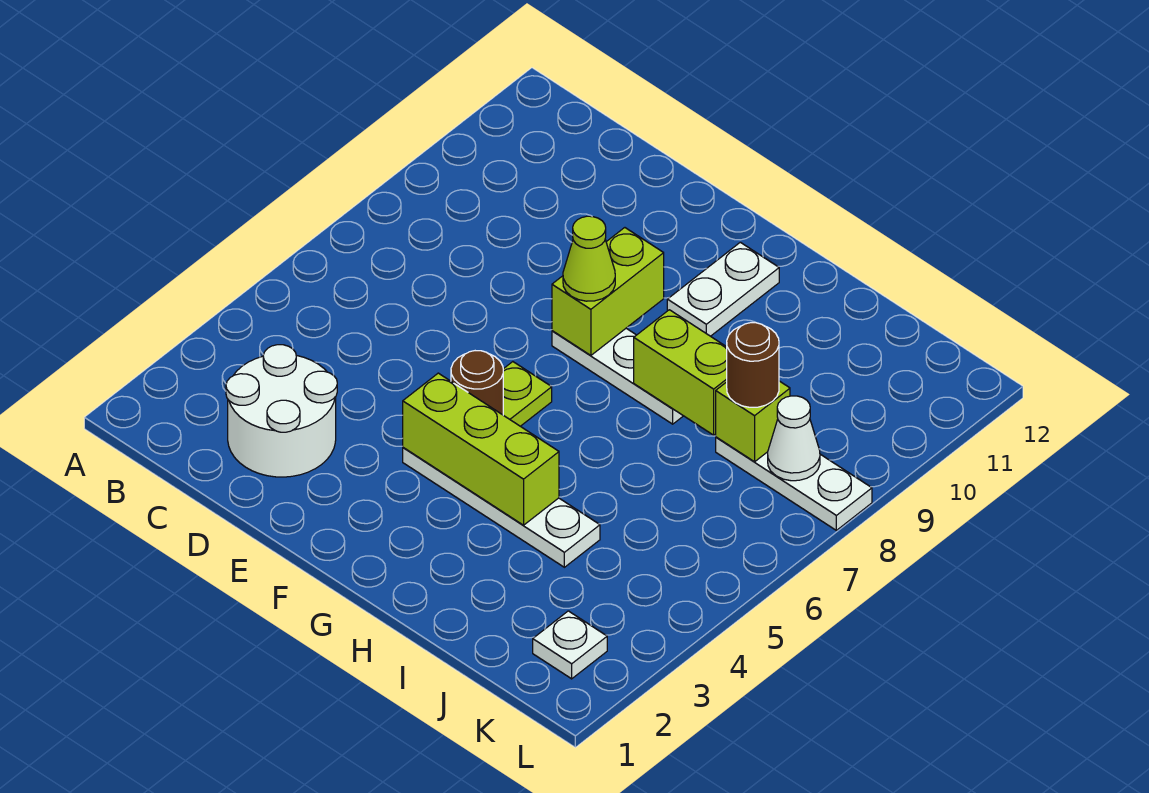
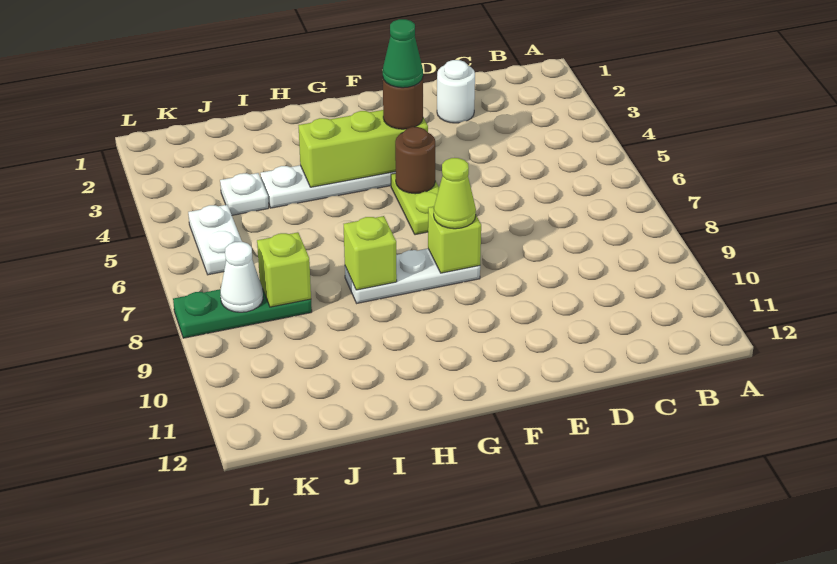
white 2x2 round brick [226,345,337,477] -> white 1x1 round brick [437,60,475,123]
none -> green 1x1 cone [383,19,423,88]
lime 1x2 brick [552,228,664,355] -> lime 1x1 brick [428,207,481,273]
white 1x2 plate [667,242,779,336] -> white 1x2 plate moved to [188,205,242,275]
lime 1x2 brick [634,310,727,435] -> lime 1x1 brick [344,216,397,290]
white 1x3 plate [716,437,872,530] -> green 1x3 plate [173,289,312,338]
brown 1x1 round brick [727,323,779,407] -> brown 1x1 round brick moved to [383,78,423,129]
white 1x1 plate [533,611,607,679] -> white 1x1 plate moved to [220,173,269,215]

